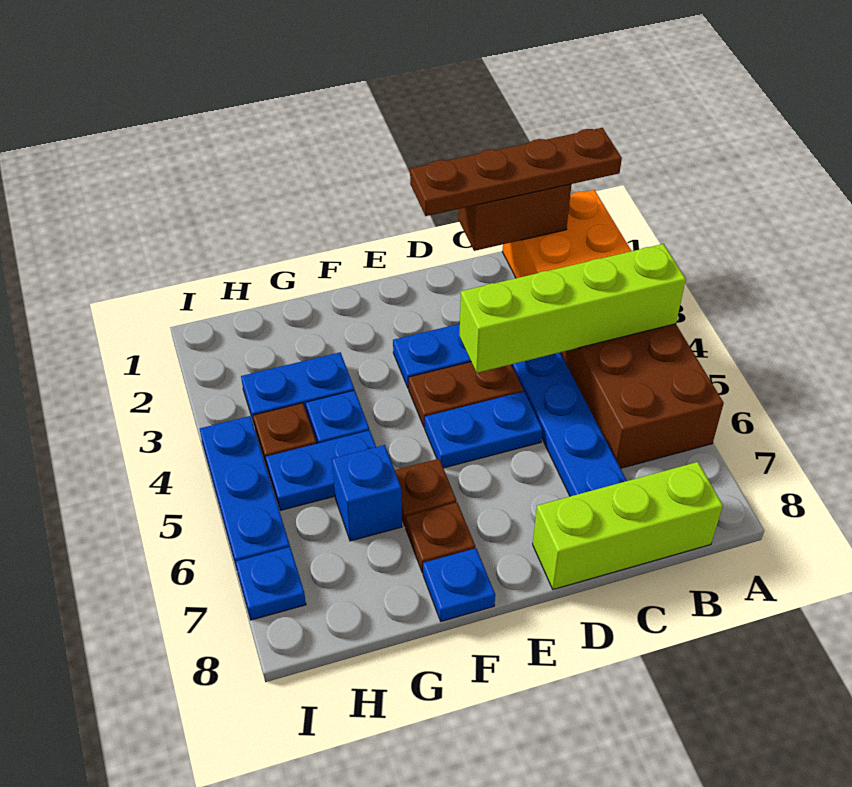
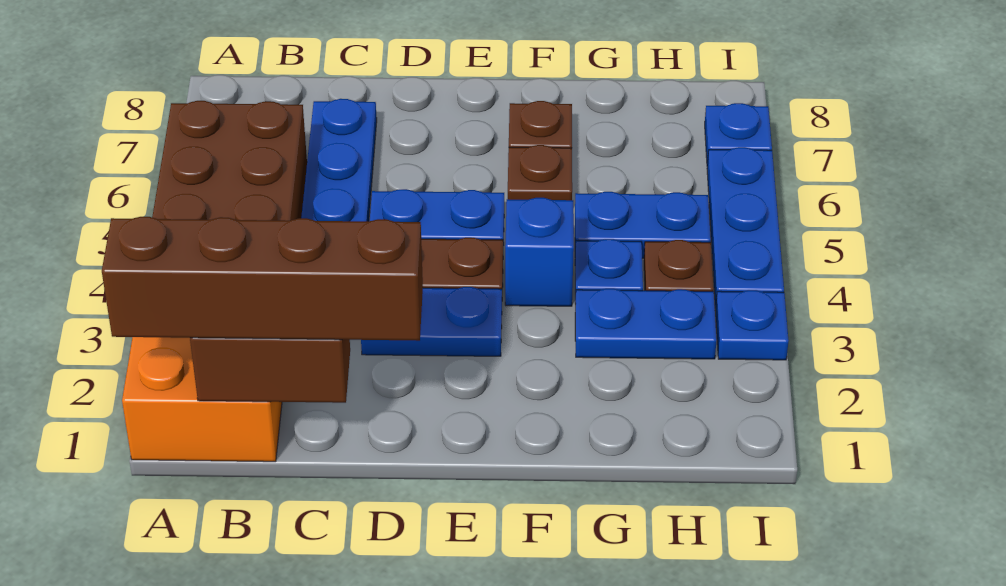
brown 1x4 plate [410,128,622,216] -> brown 1x4 brick [102,217,423,341]
lime 1x4 brick [460,244,686,373] -> none
lime 1x3 brick [533,462,723,590] -> none
blue 1x1 plate [423,548,495,621] -> blue 1x1 plate moved to [715,290,789,360]
blue 1x1 brick [332,445,402,541] -> blue 1x1 brick moved to [505,198,574,306]

